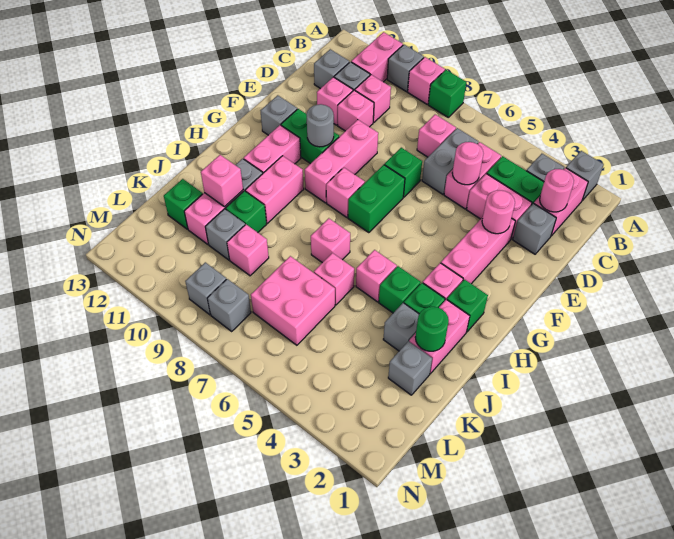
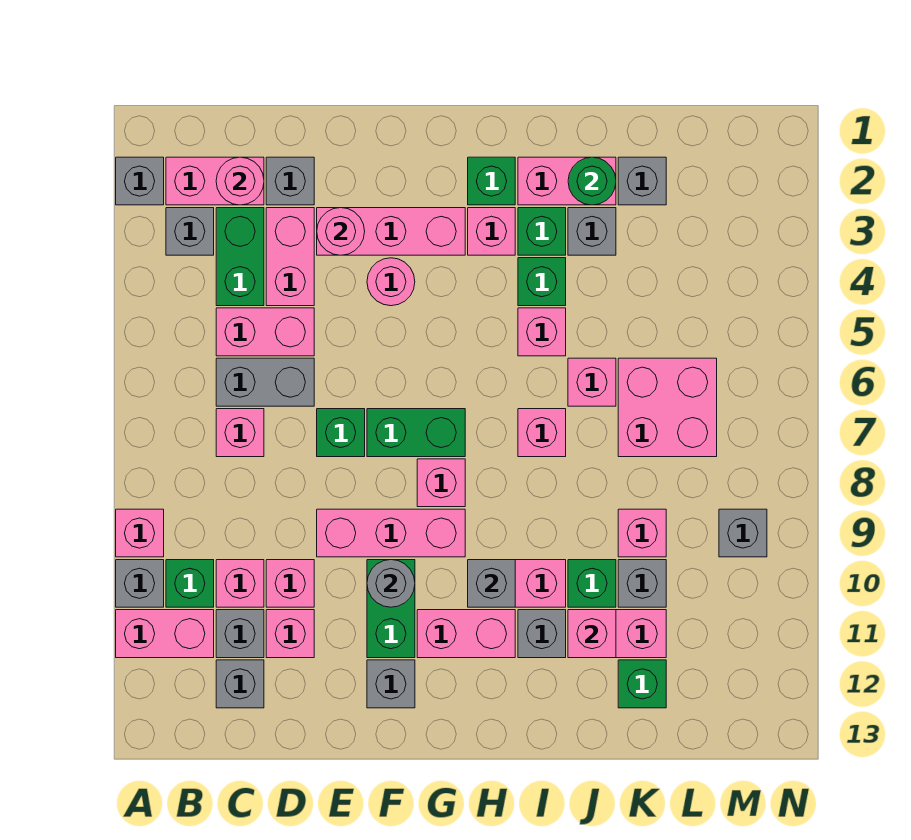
green 1x1 brick [428,70,466,117] -> green 1x1 brick moved to [166,560,214,607]
pink 1x1 round brick [452,142,484,185] -> pink 1x1 round brick moved to [367,258,415,306]
grey 1x1 brick [207,279,251,331] -> grey 1x1 brick moved to [468,560,515,607]

